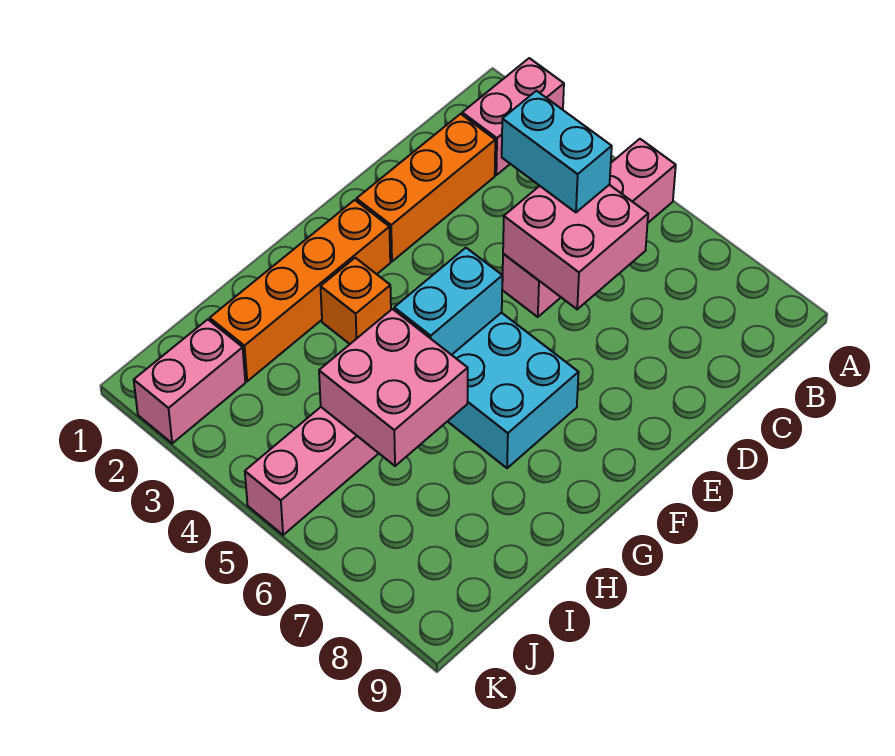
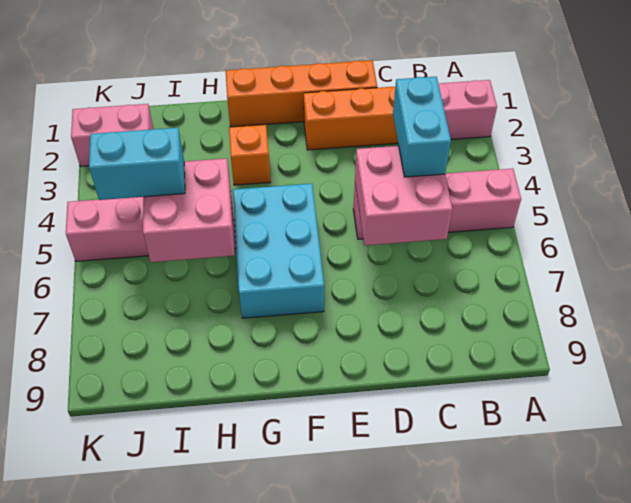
orange 1x4 brick [210,200,390,381] -> orange 1x4 brick moved to [226,60,377,127]
cyan 1x2 brick [394,248,502,355] -> cyan 1x2 brick moved to [89,128,185,200]

